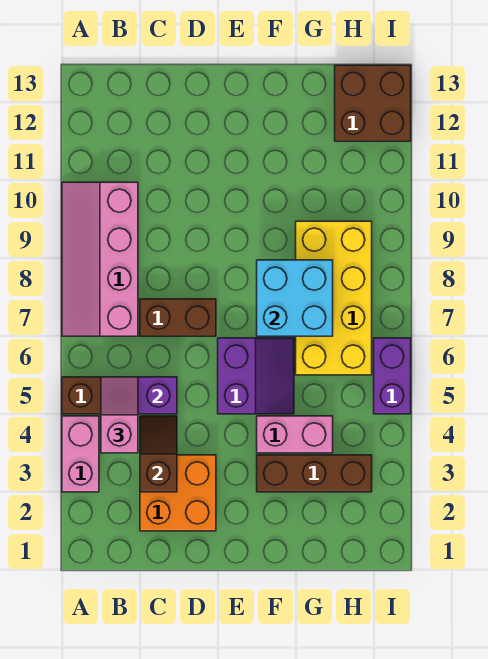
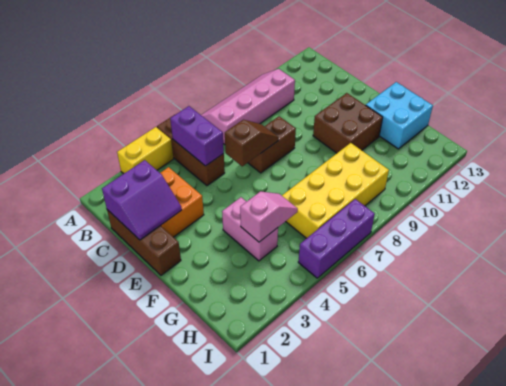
pink 1x2 brick [62,416,99,492] -> yellow 1x2 brick [117,127,173,174]
pink 1x2 slope [101,377,138,453] -> pink 1x2 slope moved to [240,191,298,242]
brown 1x2 slope [140,416,177,492] -> brown 1x2 slope moved to [225,120,278,166]
brown 1x2 brick [140,299,216,336] -> brown 1x2 brick turned to [248,116,296,173]
purple 2x2 slope [218,338,294,414] -> purple 2x2 slope moved to [102,160,182,240]
brown 1x3 brick [257,455,372,492] -> brown 1x3 brick moved to [107,210,181,275]
cyan 2x2 brick [257,260,333,336] -> cyan 2x2 brick moved to [366,82,433,149]
brown 2x2 brick [335,65,411,141] -> brown 2x2 brick moved to [313,93,383,153]
purple 1x2 brick [374,338,411,414] -> purple 1x3 brick [298,199,375,278]

